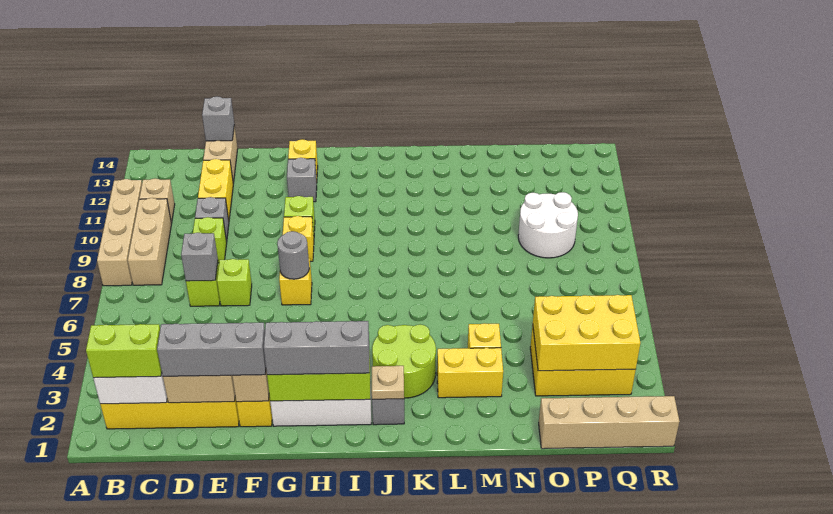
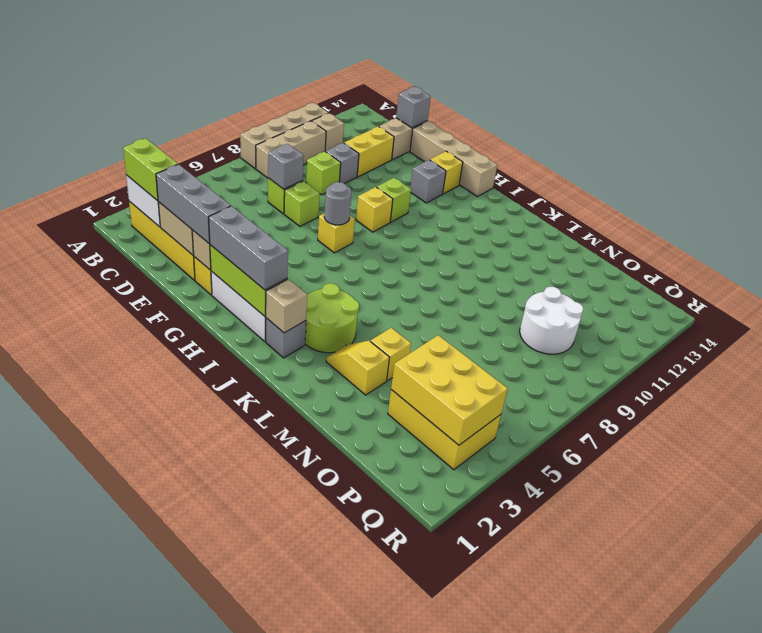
tan 1x1 plate [372,366,404,399] -> tan 1x1 brick [266,279,307,333]
yellow 1x2 brick [437,348,503,398] -> yellow 1x2 slope [326,341,390,395]
tan 1x4 brick [539,396,680,449] -> tan 1x4 brick moved to [410,121,497,197]

